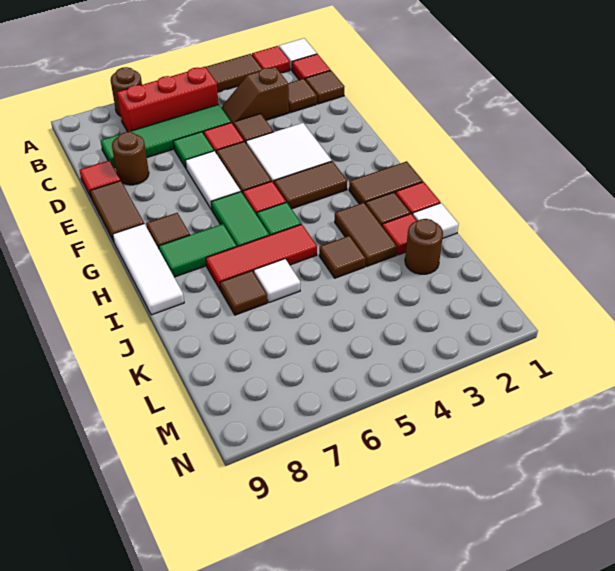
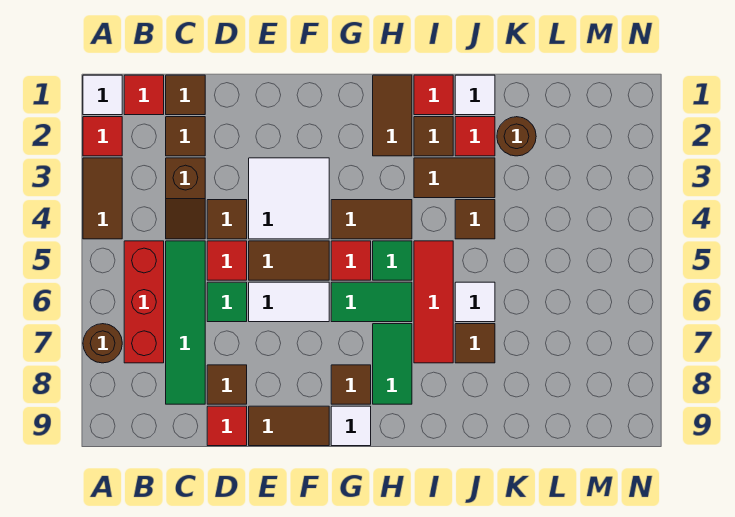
brown 1x1 round brick [112,132,149,185] -> brown 1x1 tile [207,365,247,404]
brown 1x2 tile [274,161,347,209] -> brown 1x2 tile turned to [331,200,412,239]
white 1x3 tile [113,224,184,315] -> white 1x1 tile [331,406,371,446]

